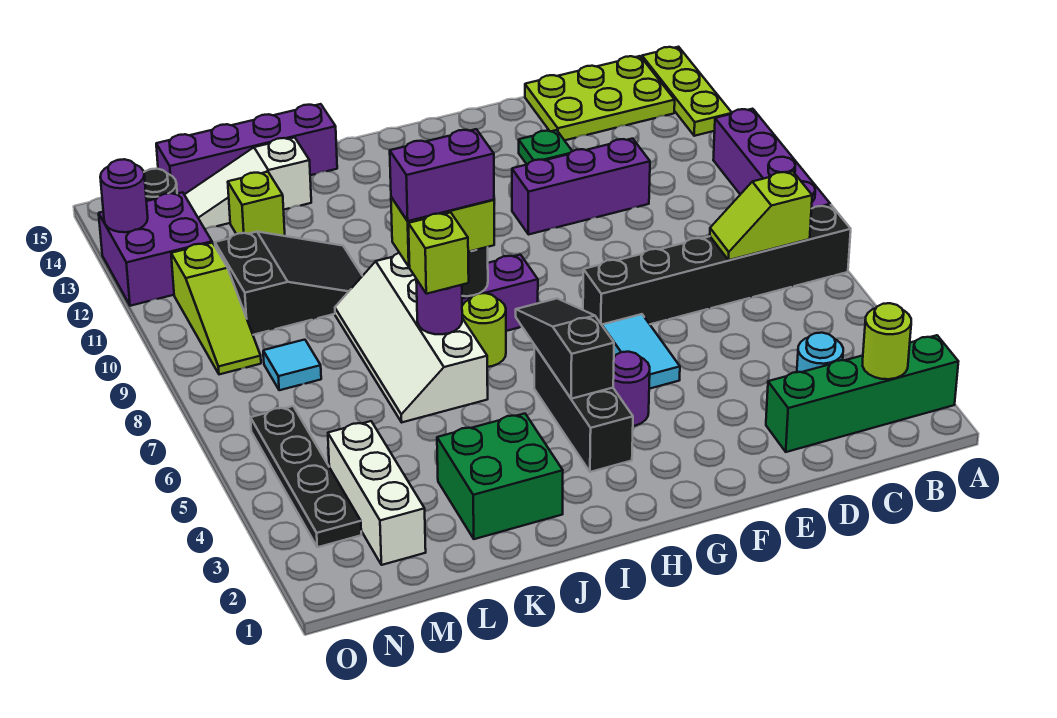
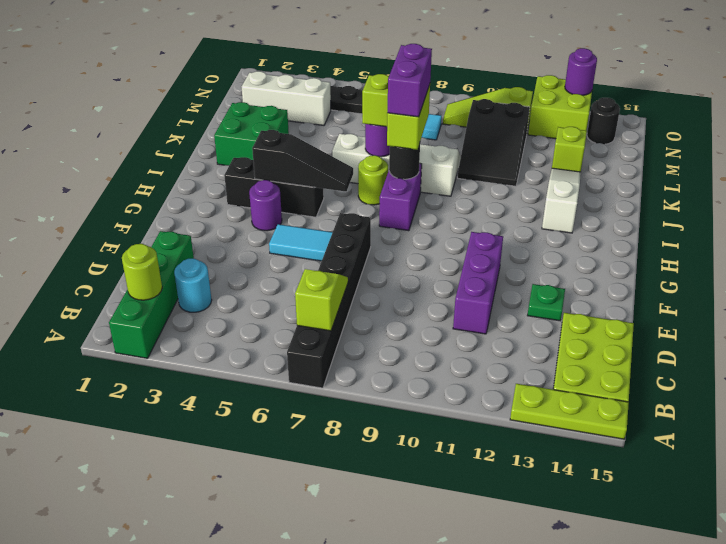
purple 1x4 brick [713,109,830,209] -> none
purple 1x4 brick [156,104,337,194] -> none
white 1x3 slope [184,137,311,229] -> white 1x3 slope moved to [542,168,581,233]
purple 2x2 brick [99,192,212,306] -> lime 2x2 brick [528,75,592,139]

